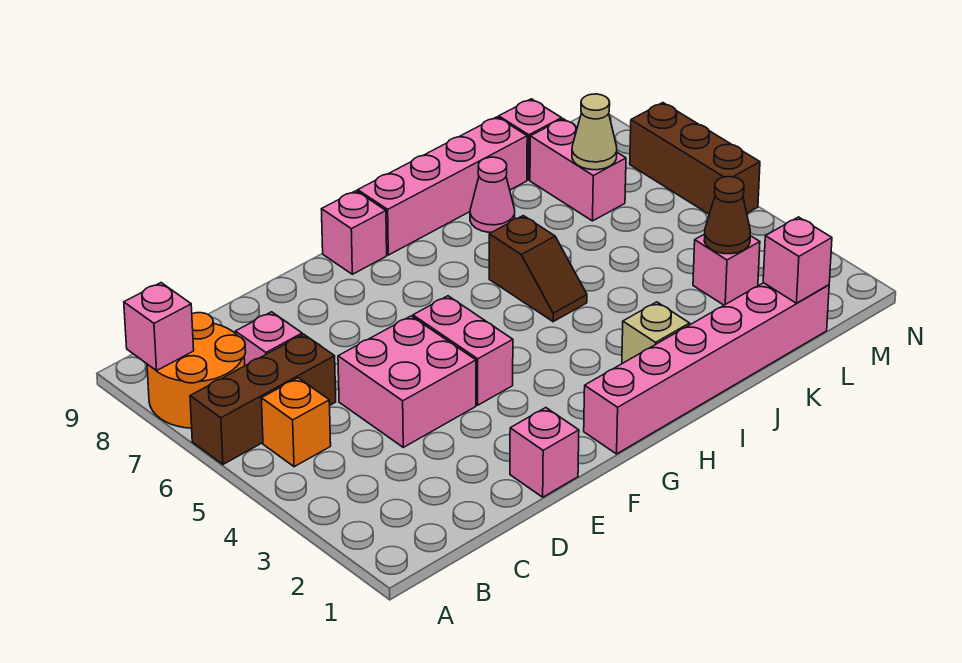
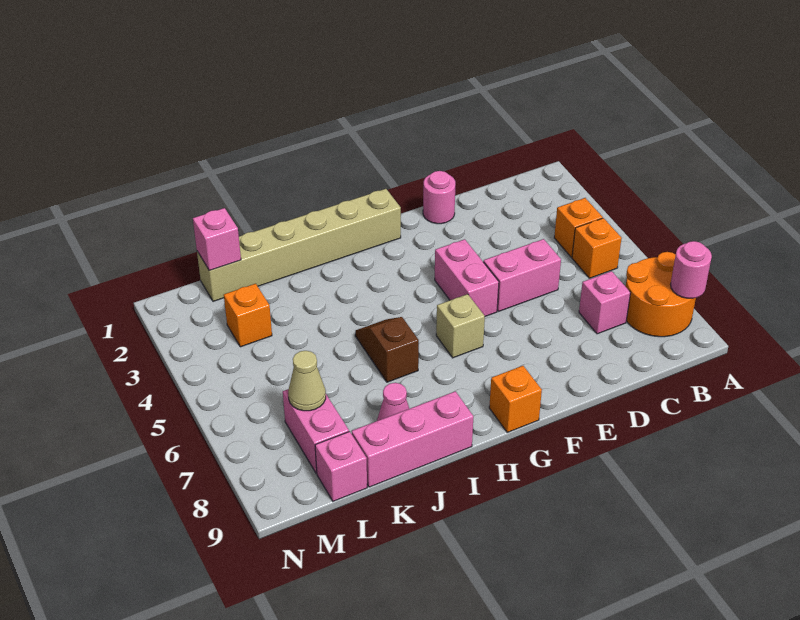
brown 1x3 brick [190,334,336,464] -> none
pink 1x1 brick [124,283,194,371] -> pink 1x1 round brick [671,241,712,298]
none -> orange 1x1 brick [554,198,603,257]
pink 2x2 brick [338,316,476,447] -> pink 1x2 brick [483,239,561,311]
pink 1x1 brick [510,408,579,497] -> pink 1x1 round brick [423,171,455,224]
pink 1x6 brick [584,283,829,454] -> tan 1x6 brick [197,189,401,301]
pink 1x1 brick [322,191,387,274] -> orange 1x1 brick [489,366,542,432]
pink 1x4 brick [358,117,527,255] -> pink 1x3 brick [352,391,473,487]
tan 1x1 brick [622,302,690,364] -> tan 1x1 brick moved to [436,294,485,358]
pink 1x1 brick [693,234,760,305] -> orange 1x1 brick [224,284,272,347]
brown 1x1 cone [704,177,750,254] -> none
brown 1x3 brick [630,103,760,214] -> none

